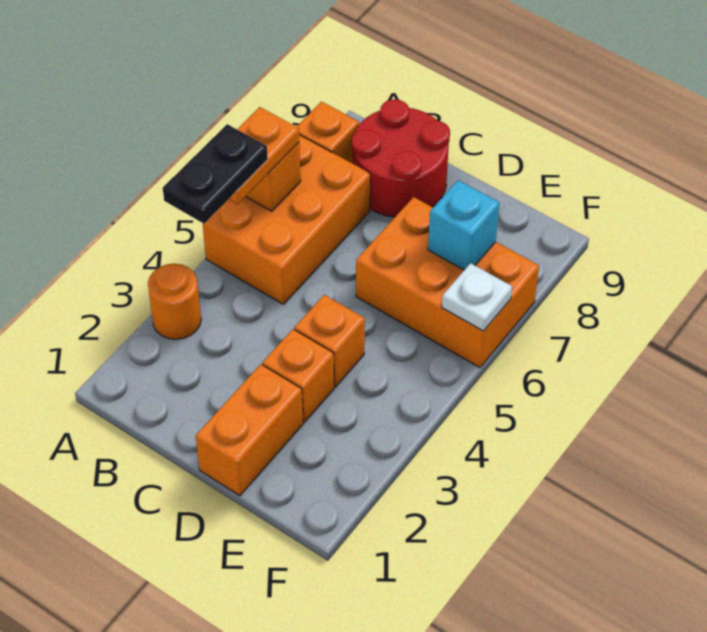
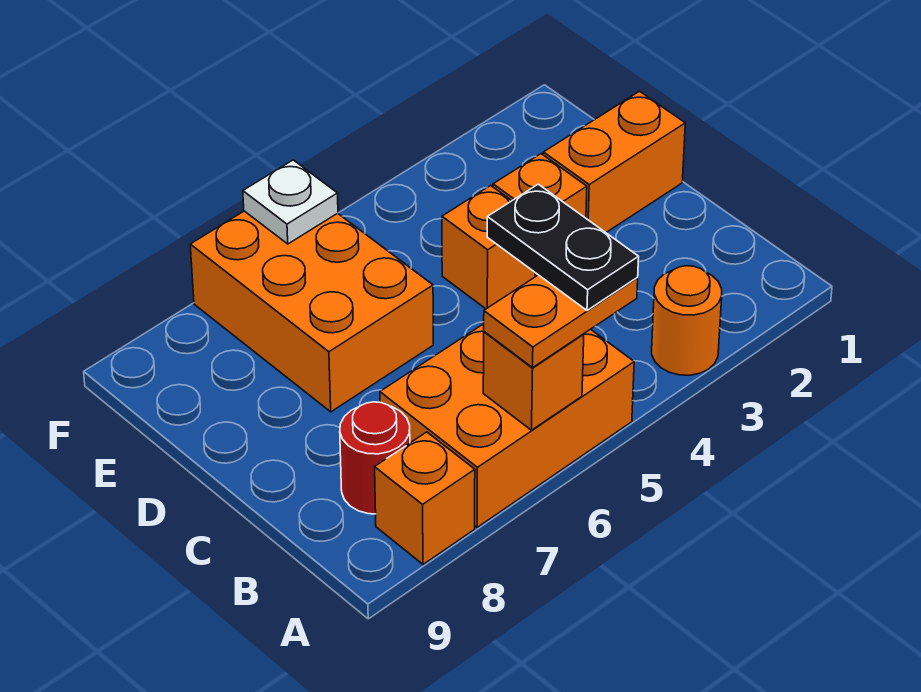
black 1x2 plate [163,124,268,224] -> black 1x2 plate turned to [487,184,639,310]
red 2x2 round brick [352,99,450,217] -> red 1x1 round brick [340,402,410,514]
cyan 1x1 brick [428,180,499,270] -> none

